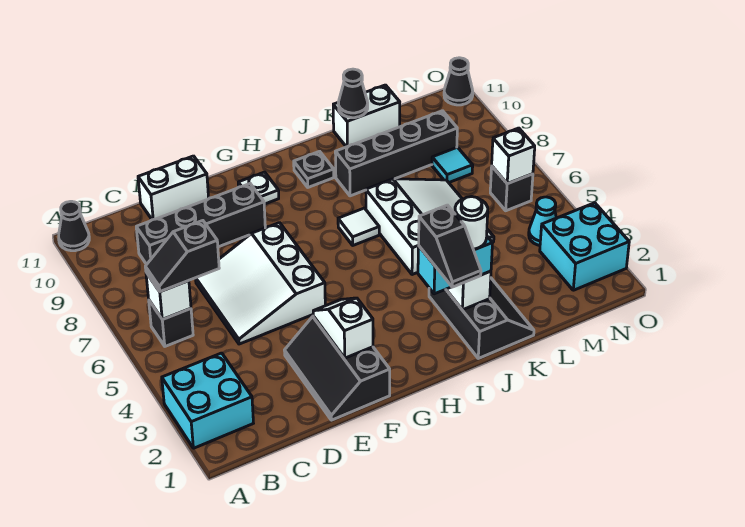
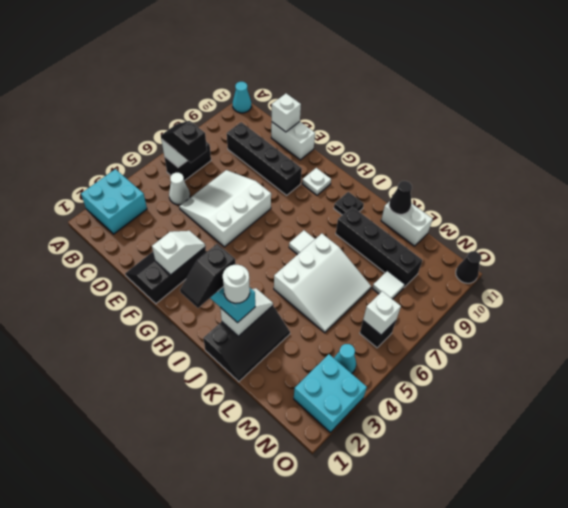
black 1x1 cone [59,201,89,251] -> cyan 1x1 cone [233,82,251,113]
black 1x1 brick [149,301,193,346] -> black 1x2 brick [164,142,211,181]
none -> white 1x1 cone [169,173,190,205]
none -> white 1x1 brick [272,94,301,132]
cyan 1x1 tile [432,147,473,182] -> white 1x1 tile [372,271,404,299]

